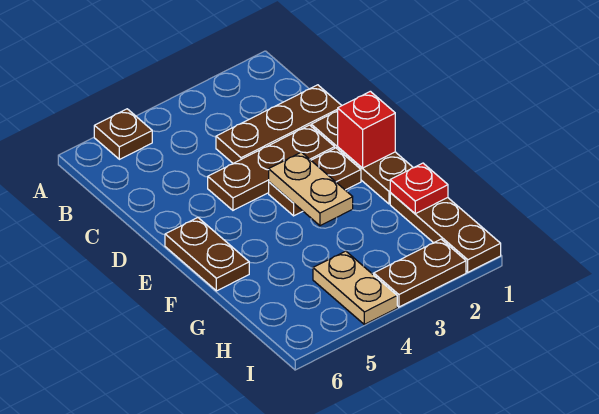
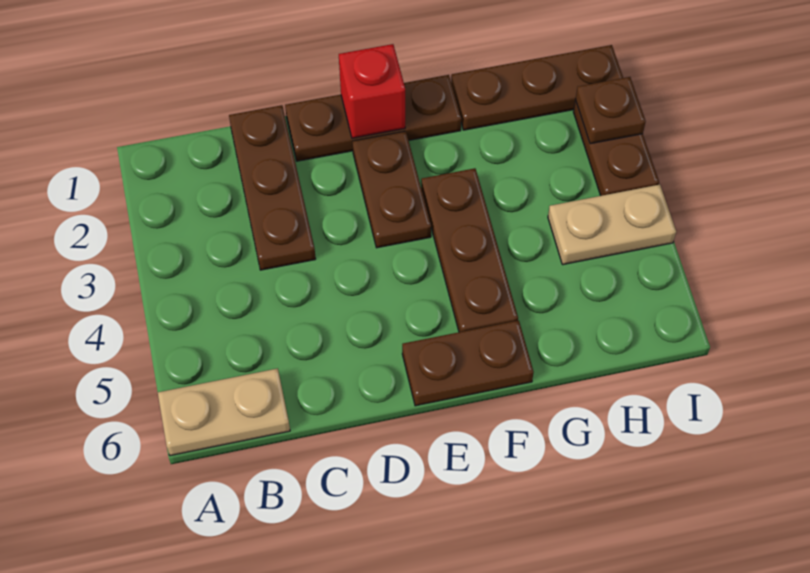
brown 1x1 plate [94,109,152,159] -> brown 1x1 plate moved to [576,77,646,144]
brown 1x3 plate [208,125,335,210] -> brown 1x3 plate moved to [421,168,518,332]
tan 1x2 plate [269,152,353,226] -> tan 1x2 plate moved to [158,368,290,456]
red 1x1 plate [390,163,448,214] -> none

